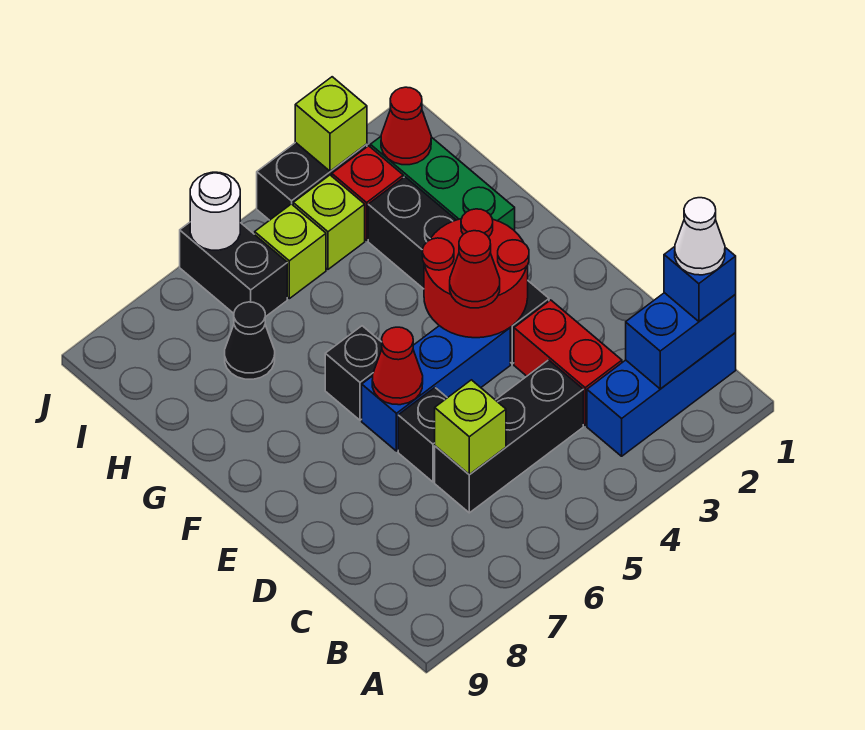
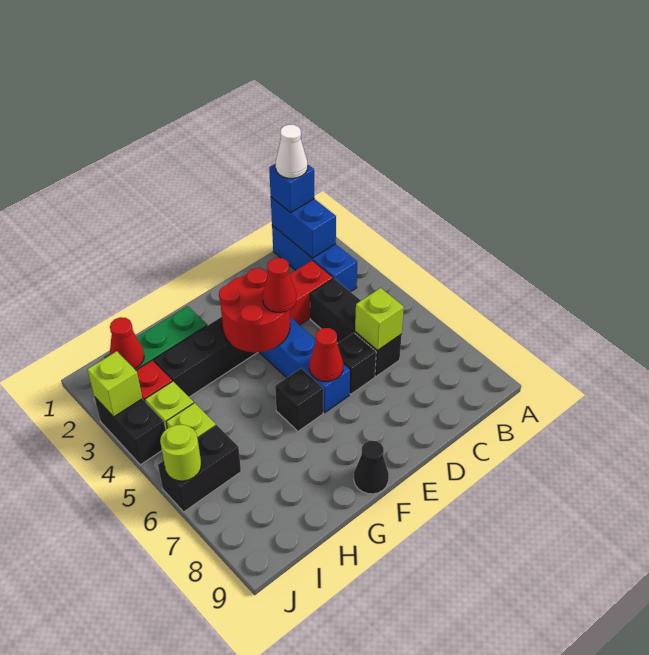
black 1x1 cone [225,302,275,379] -> black 1x1 cone moved to [354,441,389,494]
white 1x1 round brick [190,172,240,250] -> lime 1x1 round brick [160,425,201,481]

